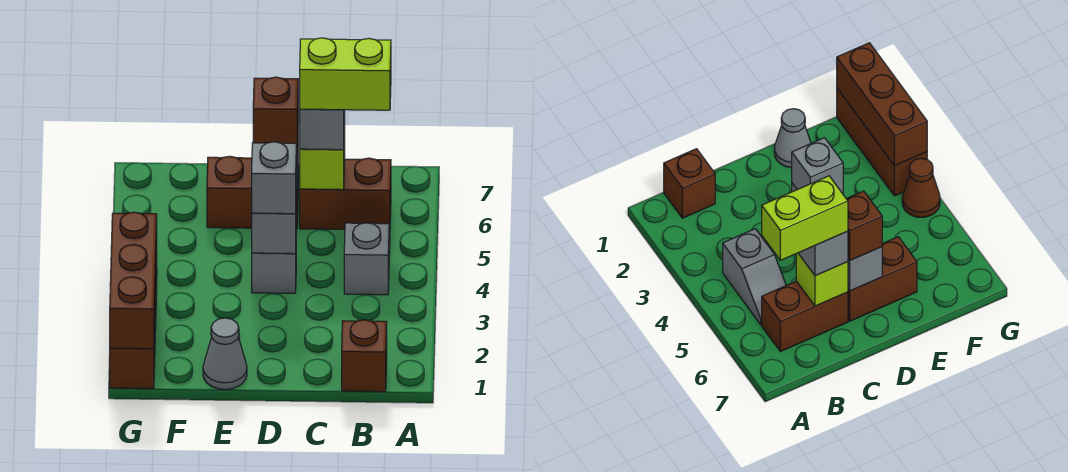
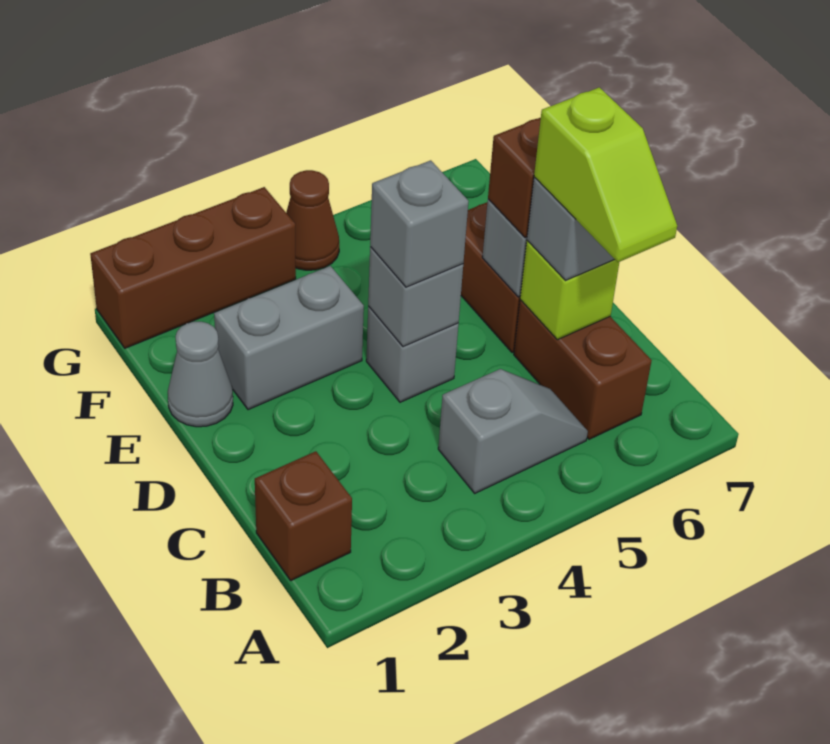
lime 1x2 brick [300,38,391,110] -> lime 1x2 slope [534,87,677,262]
none -> grey 1x2 brick [214,266,364,410]
brown 1x3 brick [110,212,157,349] -> none

